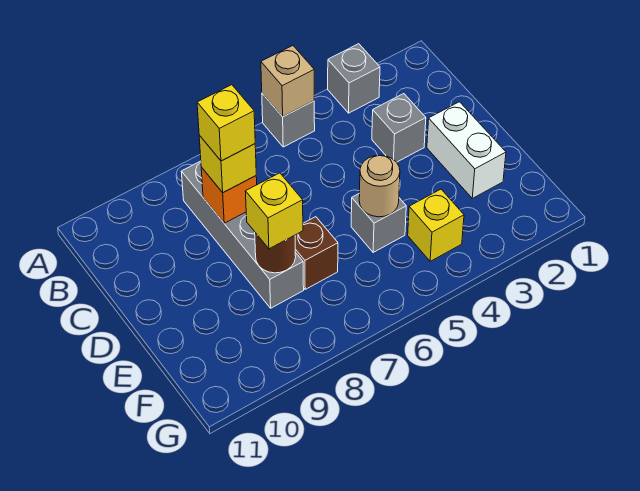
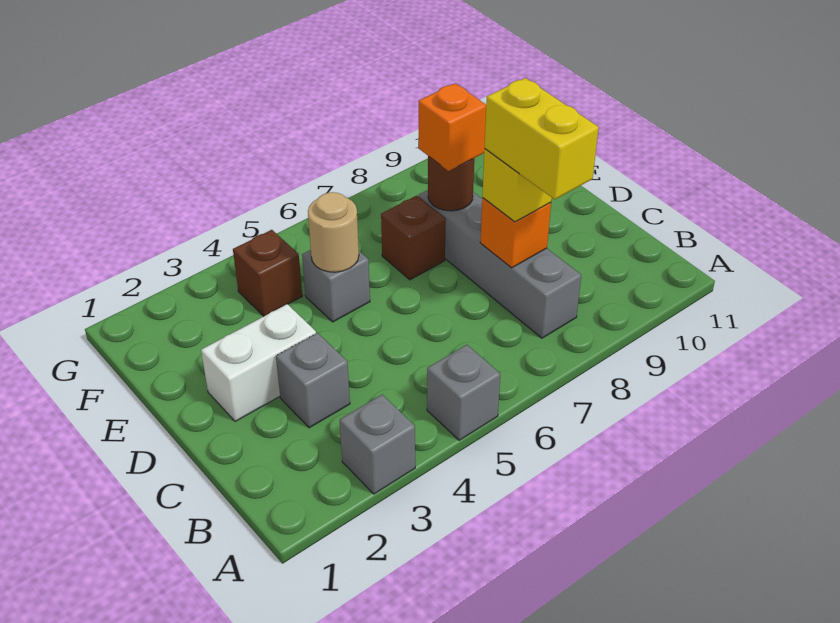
tan 1x1 brick [261,46,314,117] -> none
yellow 1x1 brick [197,85,255,161] -> yellow 1x2 brick [485,78,599,199]
white 1x2 brick [427,102,506,198] -> white 1x2 brick turned to [201,304,316,422]
yellow 1x1 brick [245,173,303,249] -> orange 1x1 brick [419,83,486,171]
yellow 1x1 brick [408,189,464,261] -> brown 1x1 brick [233,230,302,316]

